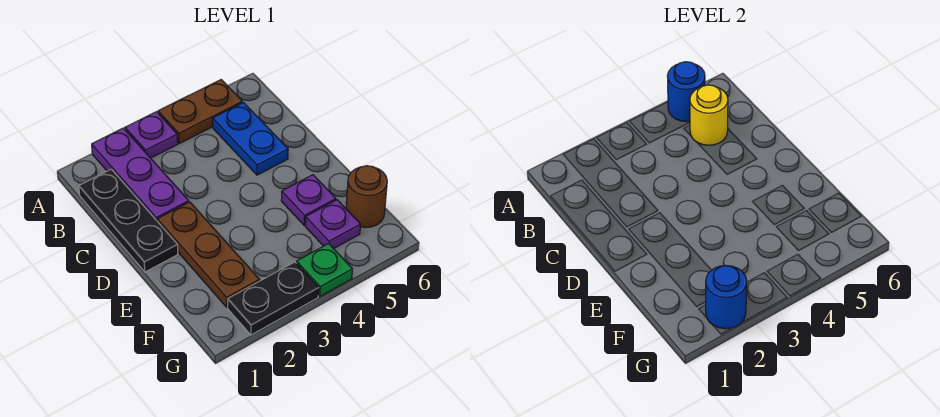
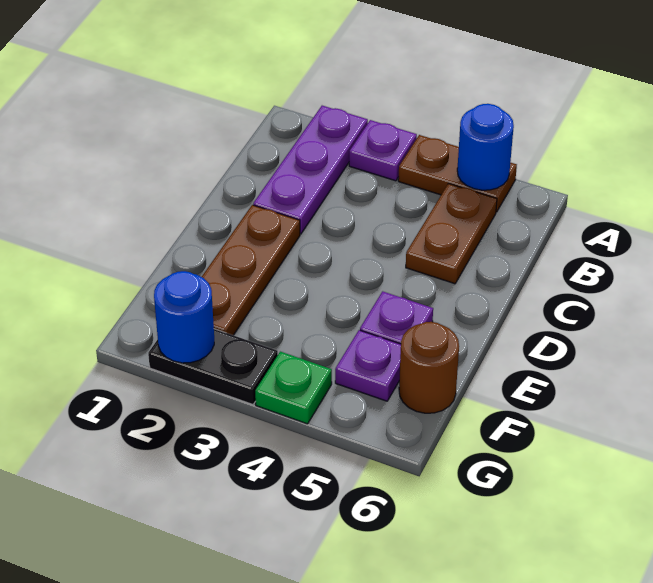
black 1x3 plate [79,169,178,272] -> none
blue 1x2 plate [213,103,288,175] -> brown 1x2 plate [406,184,497,284]
yellow 1x1 round brick [690,85,728,145] -> none

